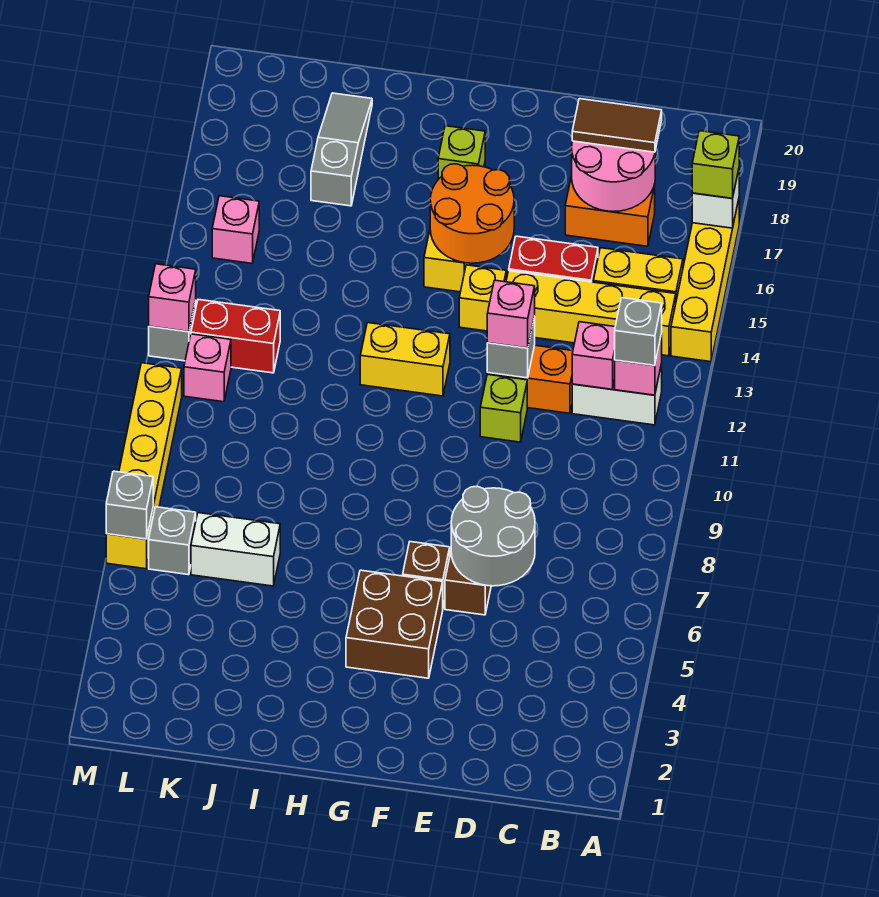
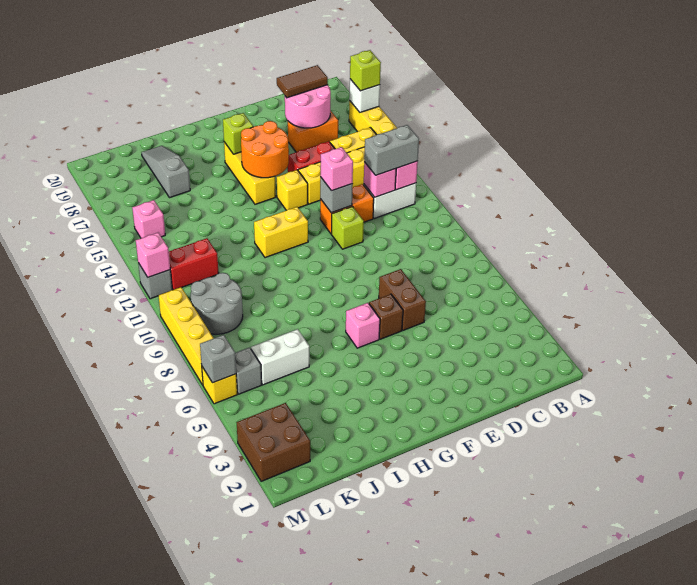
grey 1x1 brick [615,298,662,366] -> grey 1x2 brick [364,125,419,175]
grey 2x2 round brick [451,486,535,586] -> grey 2x2 round brick moved to [191,273,243,334]
brown 2x2 brick [346,570,443,678] -> brown 2x2 brick moved to [237,403,310,481]
pink 1x1 brick [184,334,231,402] -> pink 1x1 brick moved to [346,303,380,348]

